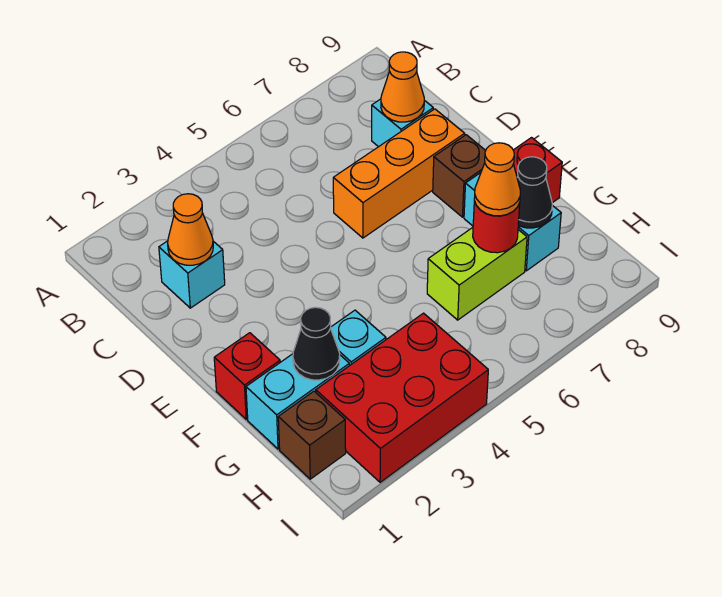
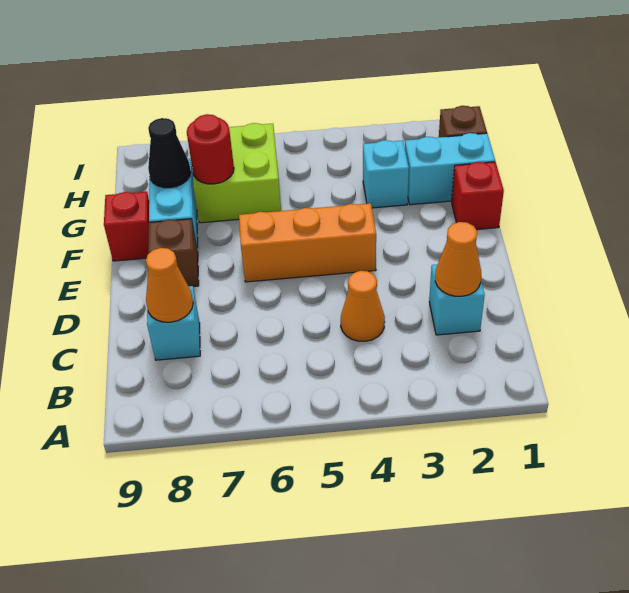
orange 1x3 brick [333,109,465,238] -> orange 1x3 brick moved to [239,203,376,282]
black 1x1 cone [293,307,340,380] -> none
lime 1x2 brick [427,228,527,320] -> lime 2x2 brick [193,123,281,223]
orange 1x1 cone [474,143,520,216] -> orange 1x1 cone moved to [341,271,385,341]
red 2x3 brick [316,313,488,482] -> none

